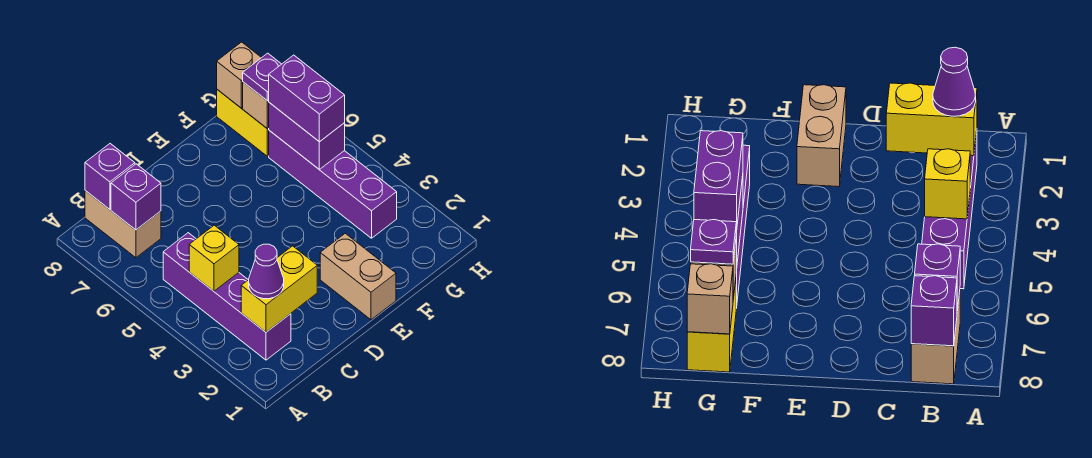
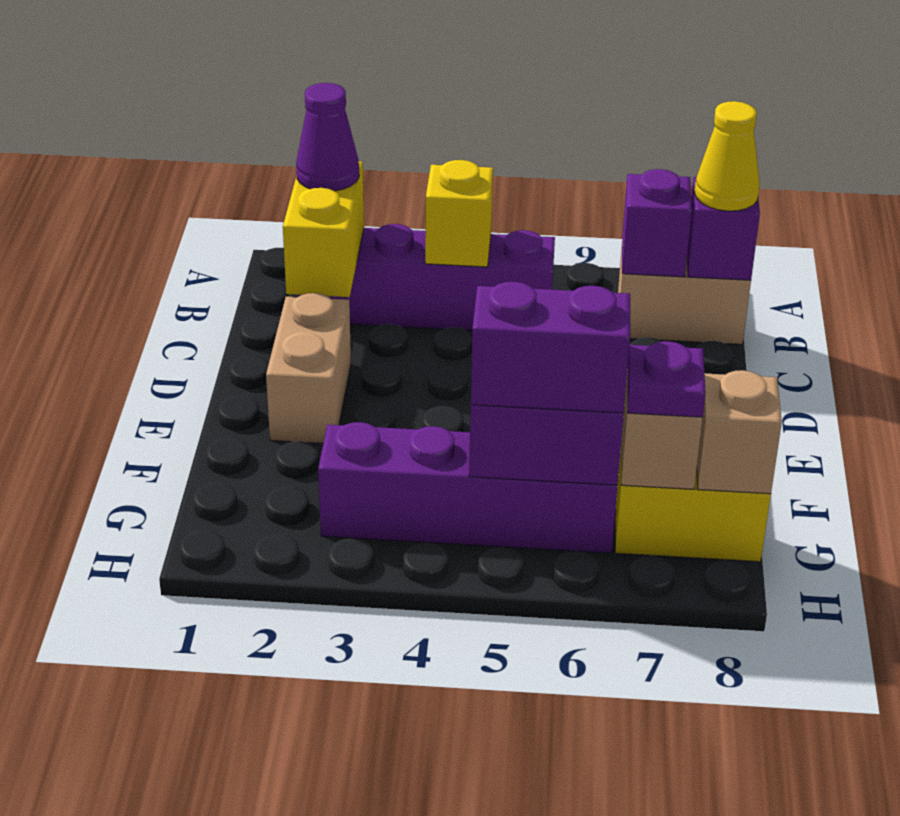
none -> yellow 1x1 cone [694,101,760,211]
tan 1x2 brick [320,233,396,320] -> tan 1x2 brick turned to [266,293,351,443]

